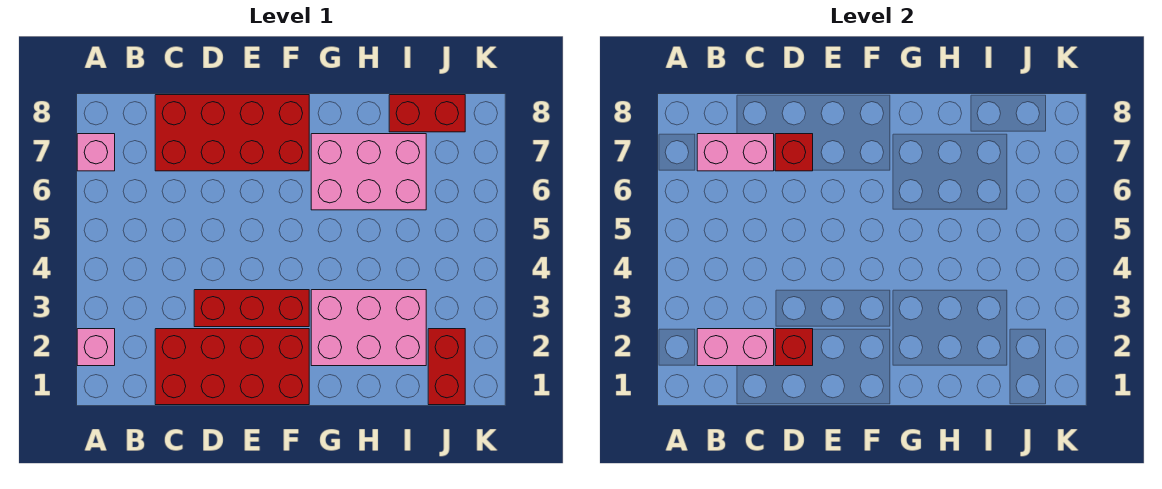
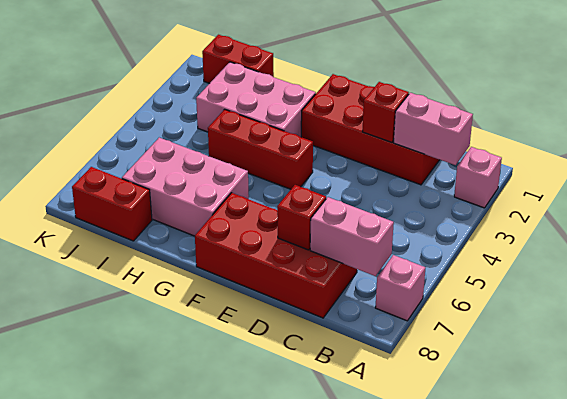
red 1x3 brick [194,290,309,327] -> red 1x3 brick moved to [208,109,313,189]
red 1x2 brick [428,329,465,405] -> red 1x2 brick turned to [202,35,274,83]

